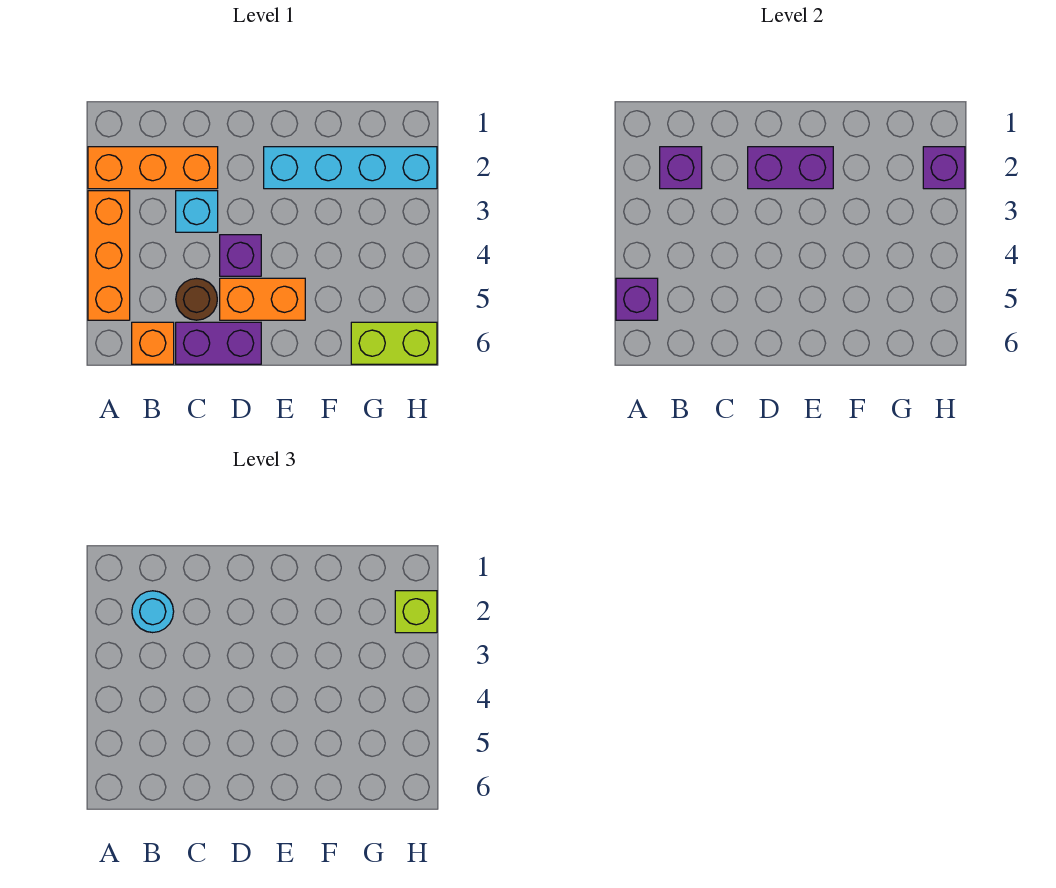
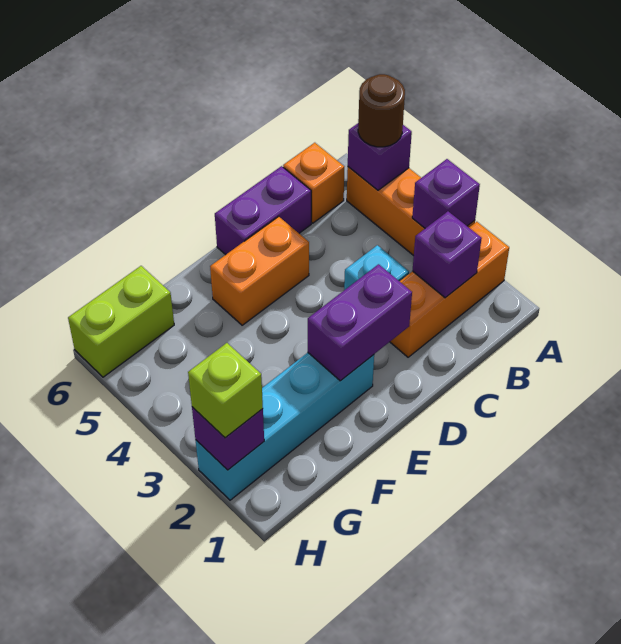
cyan 1x1 round brick [132,591,174,633] -> none
brown 1x1 round brick [176,279,217,320] -> brown 1x1 round brick moved to [358,74,405,147]
purple 1x1 brick [220,235,261,276] -> purple 1x1 brick moved to [412,159,480,228]

